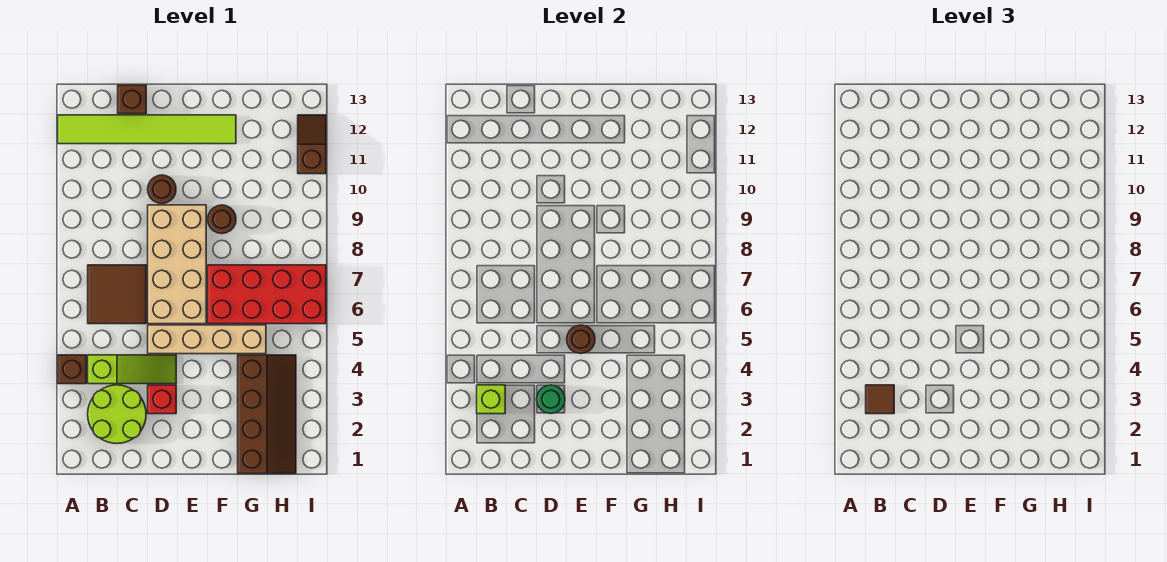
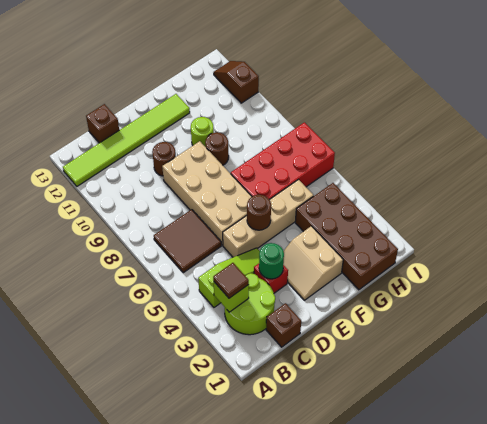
brown 1x1 brick [58,355,86,384] -> brown 1x1 brick moved to [266,303,301,347]
none -> tan 2x2 slope [283,226,343,300]
none -> lime 1x1 round brick [191,117,214,147]
brown 2x4 slope [238,355,296,474] -> brown 2x4 brick [295,183,398,290]

